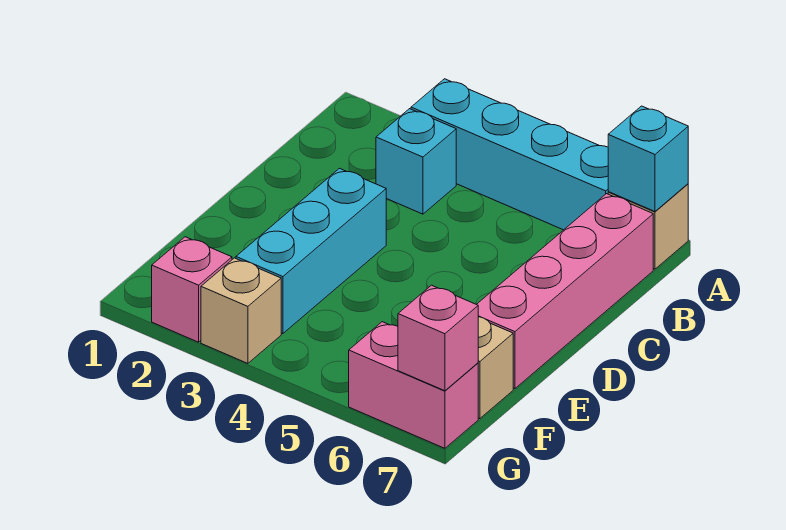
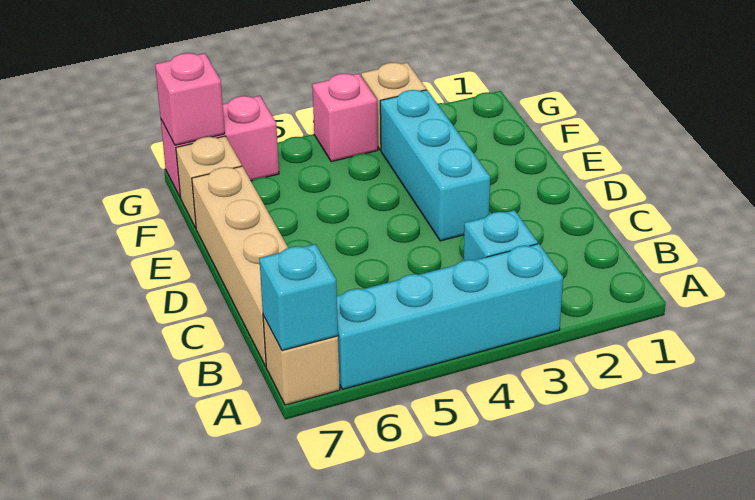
pink 1x4 brick [477,194,653,389] -> tan 1x4 brick [192,166,288,366]
pink 1x1 brick [152,237,232,342] -> pink 1x1 brick moved to [312,74,378,162]

